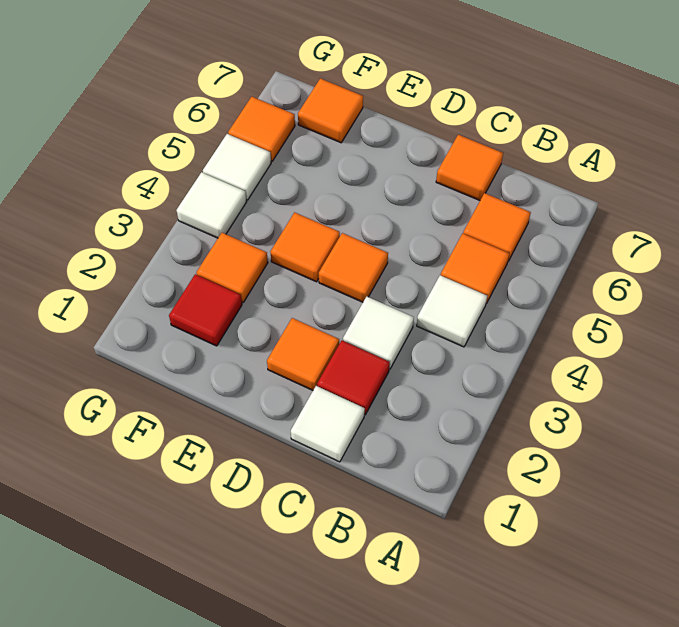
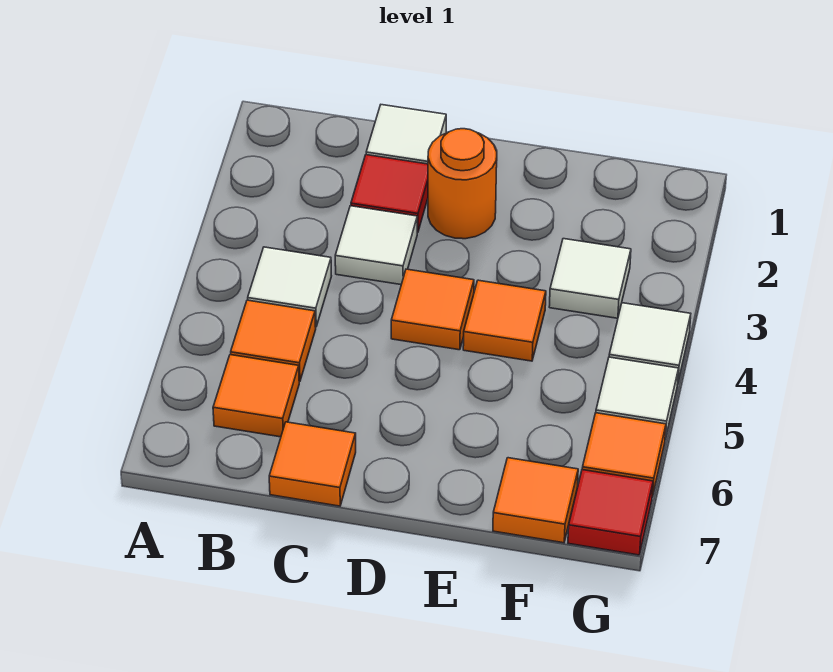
orange 1x1 tile [267,318,339,390] -> orange 1x1 round brick [428,129,497,239]
red 1x1 tile [169,274,242,346] -> red 1x1 tile moved to [568,470,653,555]
orange 1x1 tile [196,233,268,302] -> white 1x1 tile [549,239,631,318]

